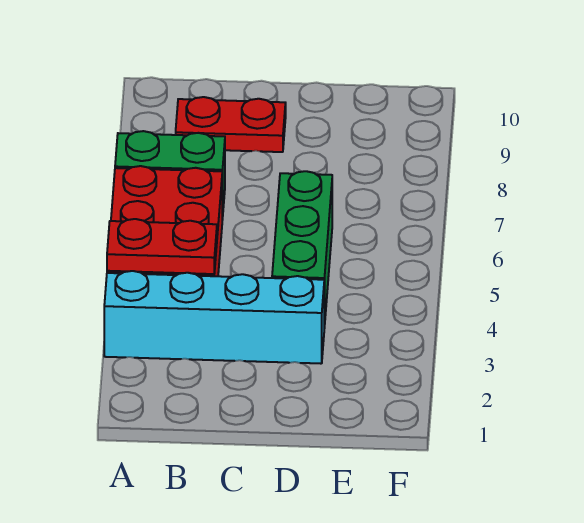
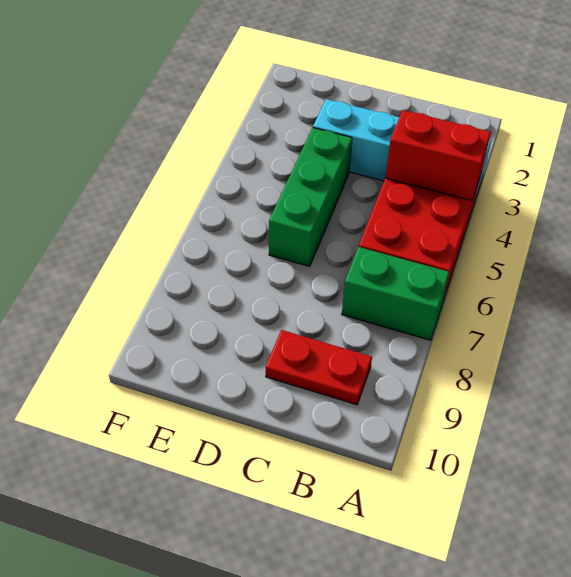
red 1x2 plate [107,219,217,274] -> red 1x2 brick [385,110,491,201]

